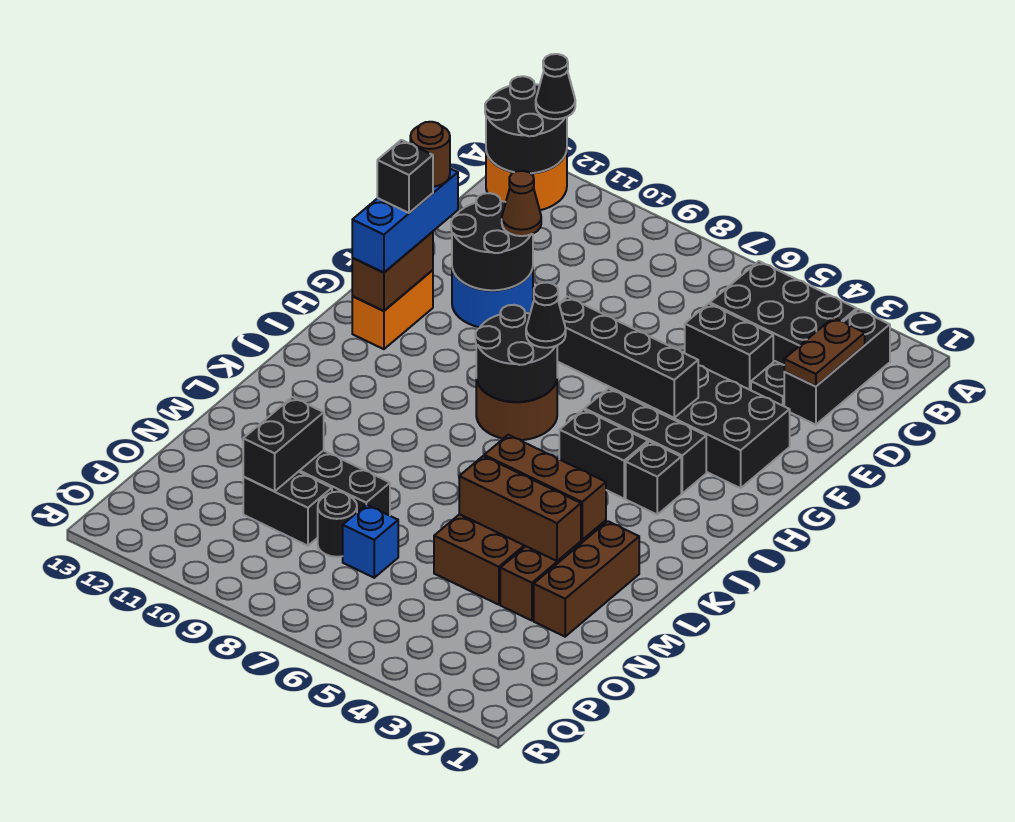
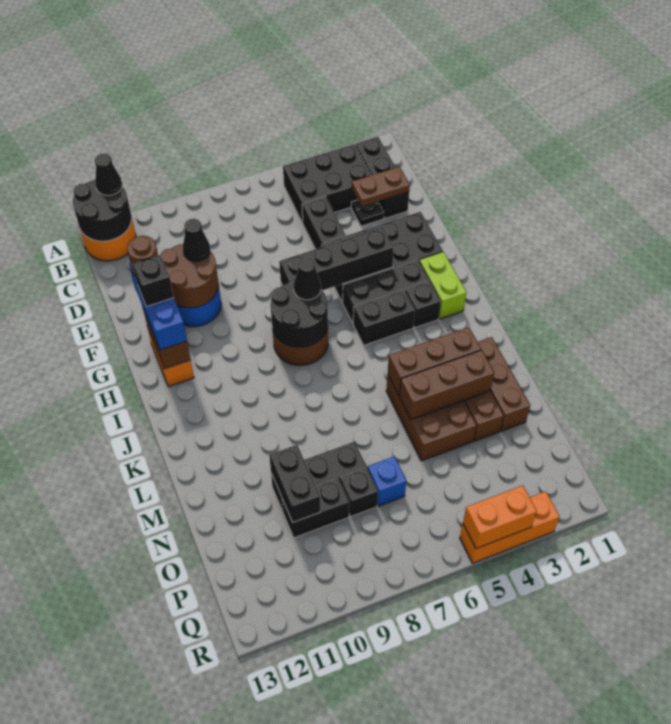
brown 1x2 plate [784,318,865,386] -> brown 1x2 plate turned to [352,166,410,206]
black 1x2 brick [685,304,773,390] -> black 1x2 brick turned to [302,197,346,249]
black 2x2 round brick [451,193,533,290] -> brown 2x2 round brick [161,244,219,308]
brown 1x1 cone [502,171,541,236] -> black 1x1 cone [183,219,210,261]
none -> lime 1x2 brick [419,252,466,319]
black 1x1 round brick [318,492,357,557] -> black 1x1 brick [340,467,378,517]
none -> orange 1x3 brick [460,491,559,563]
none -> orange 1x2 brick [463,485,537,548]

